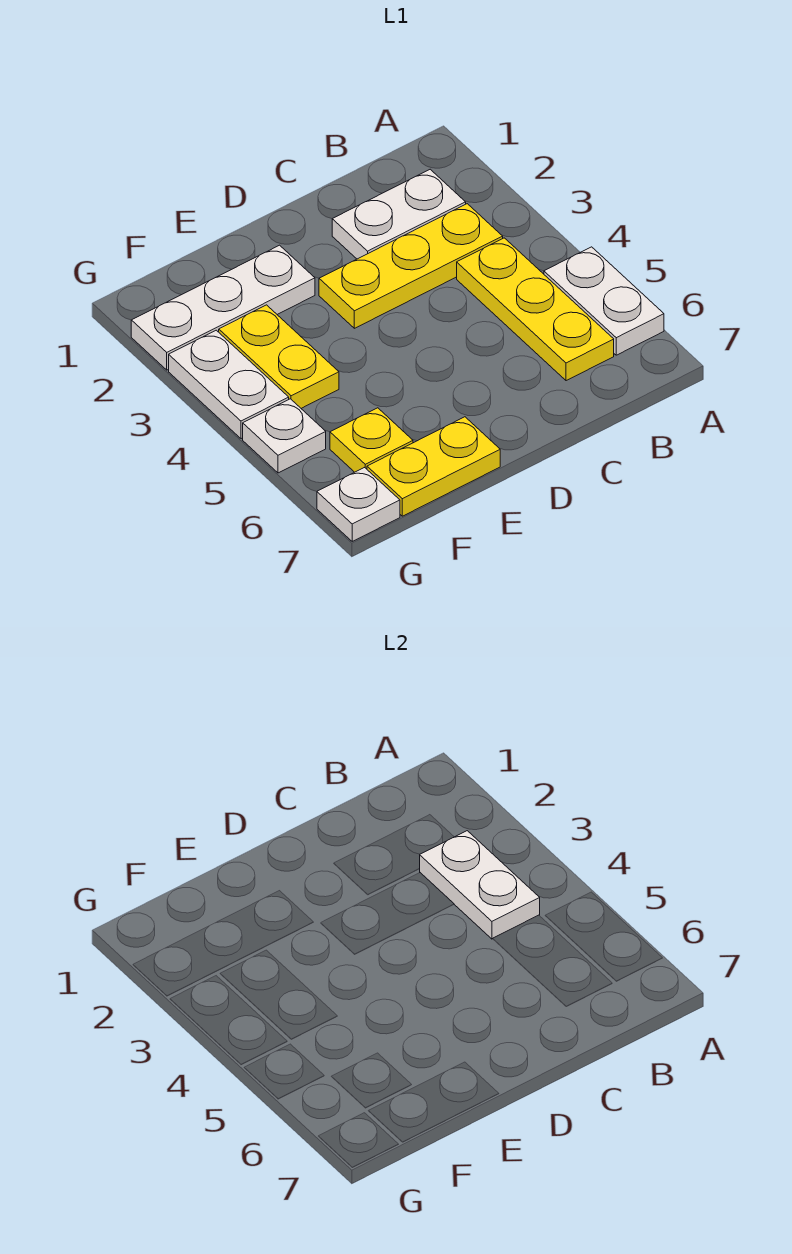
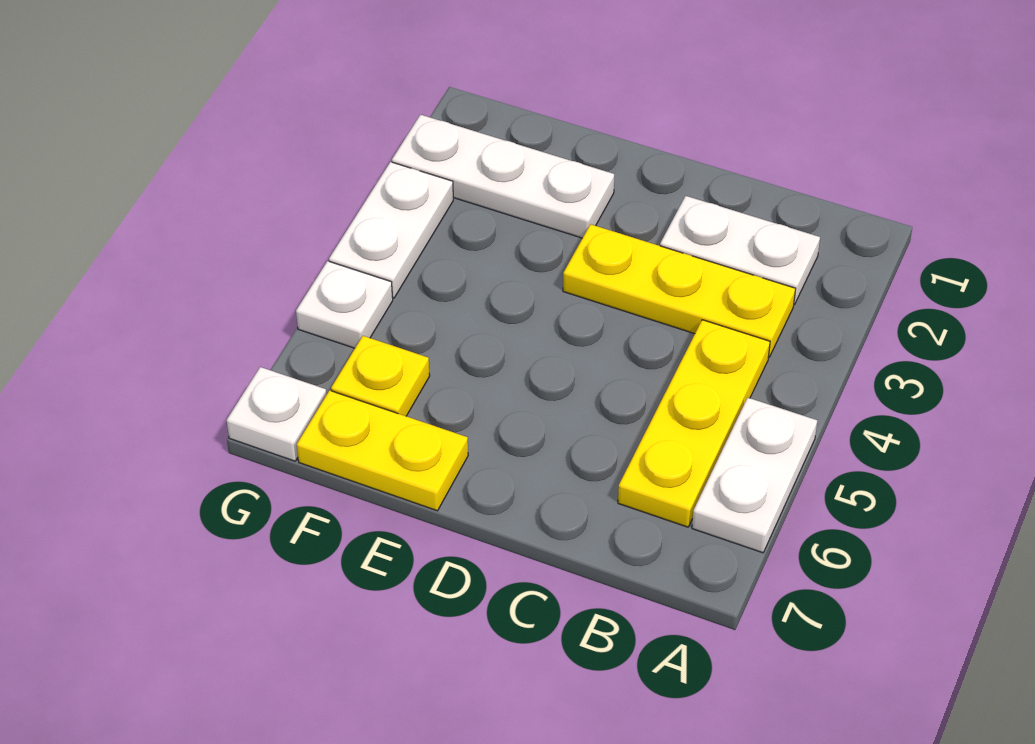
white 1x2 plate [420,831,540,939] -> none
yellow 1x2 plate [219,305,339,408] -> none

